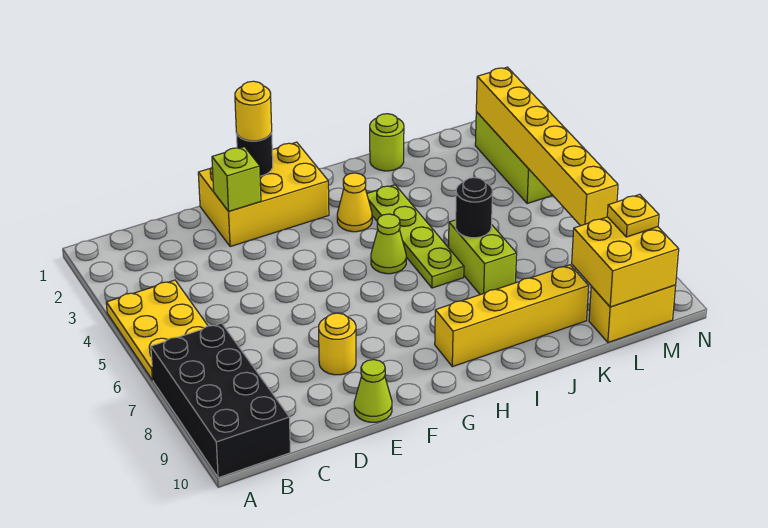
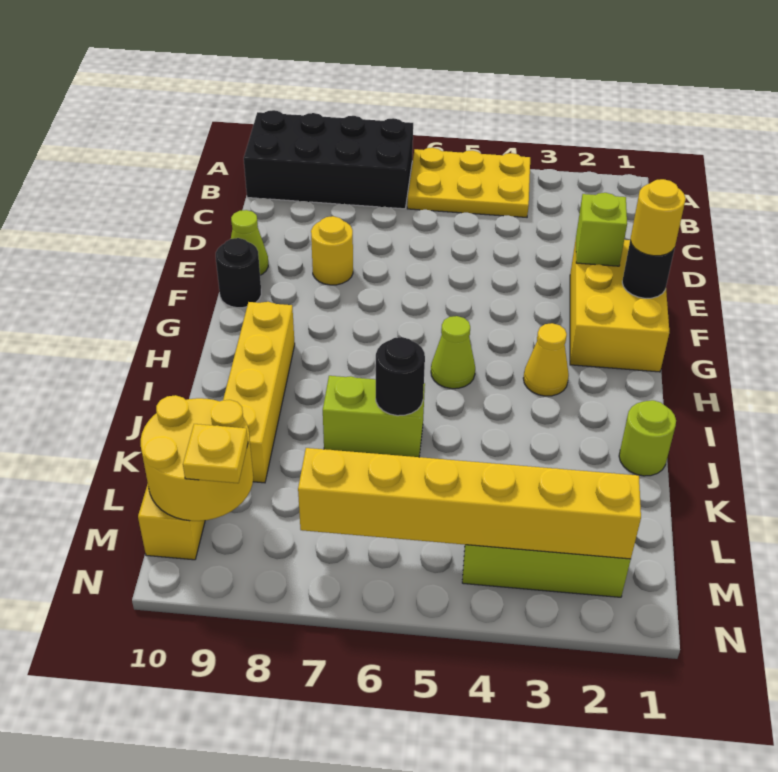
none -> black 1x1 round brick [216,238,261,308]
lime 1x4 plate [367,185,464,288] -> none
yellow 2x2 brick [572,217,679,307] -> yellow 2x2 round brick [141,395,253,521]

